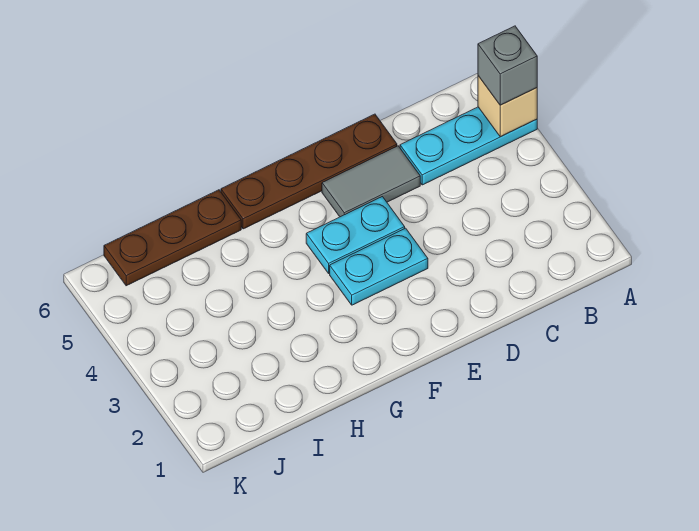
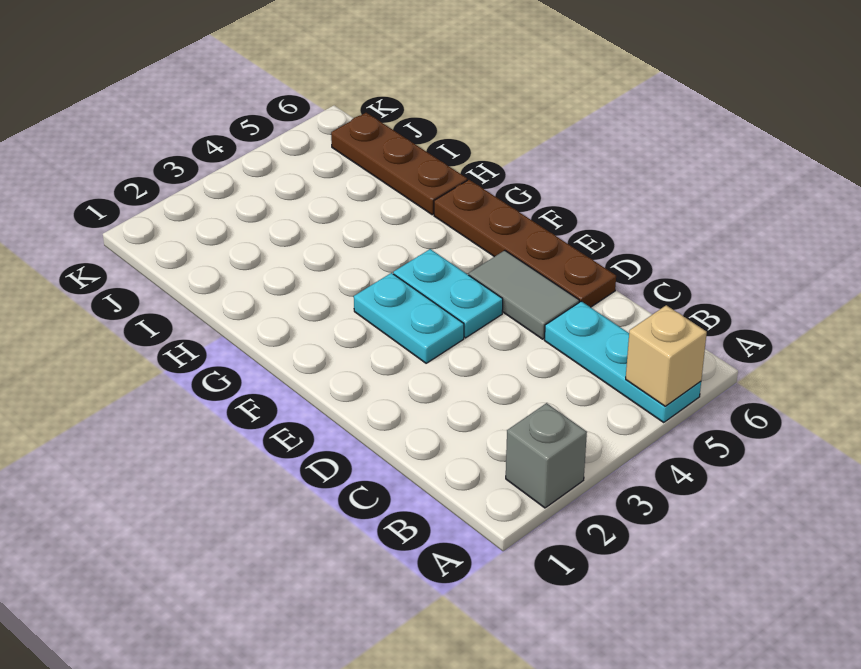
grey 1x1 brick [478,26,537,105] -> grey 1x1 brick moved to [506,403,587,508]

